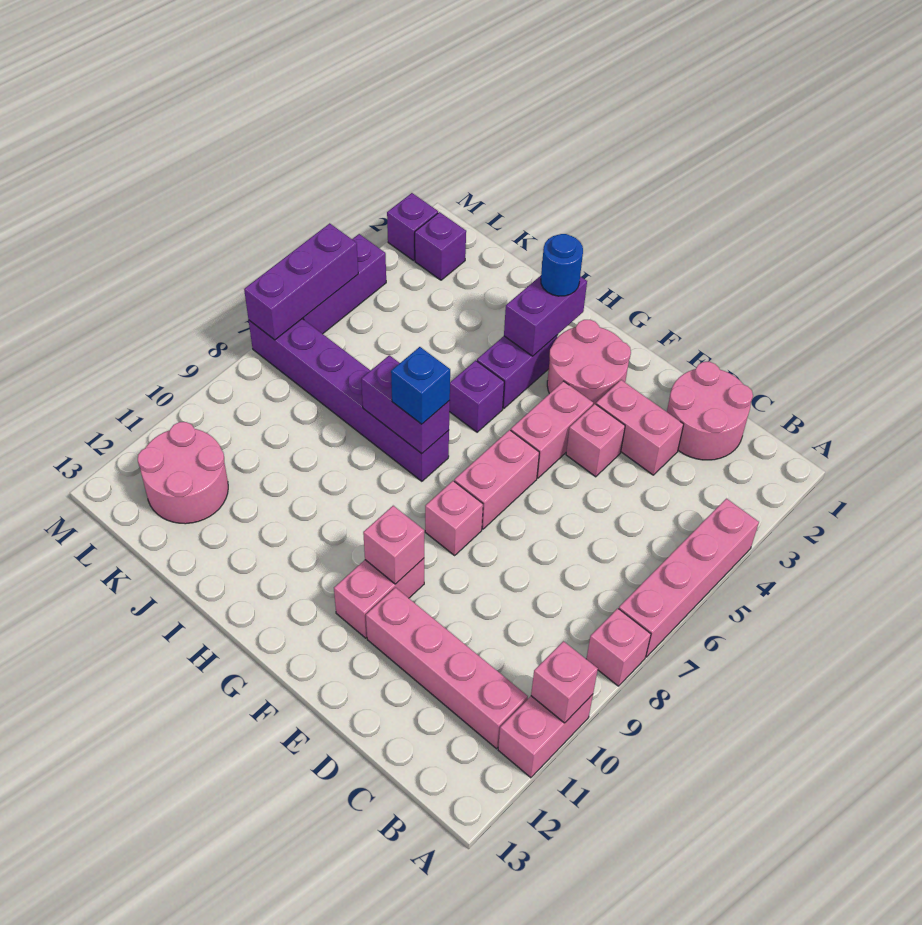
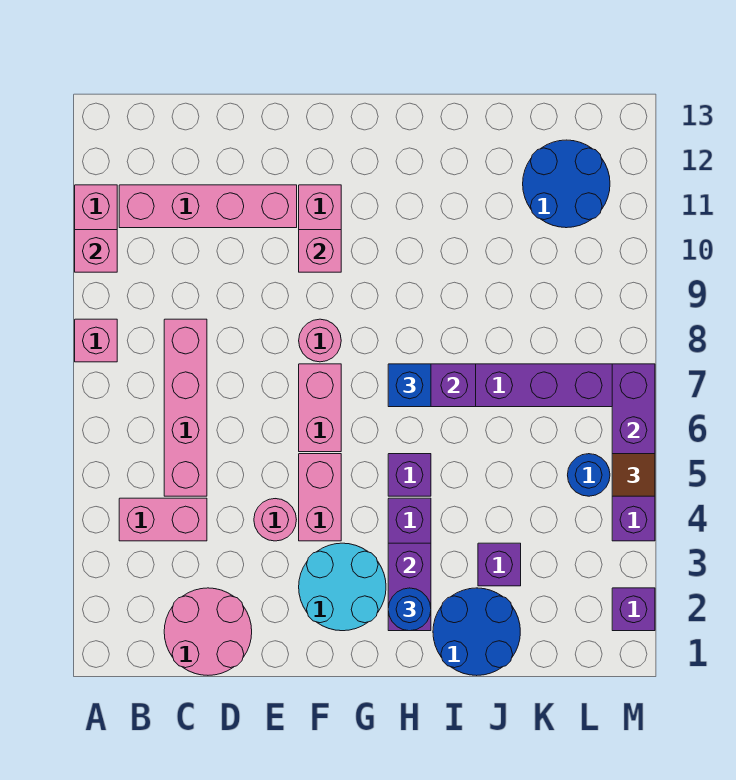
pink 1x4 brick [619,499,759,657] -> pink 1x4 brick moved to [164,319,207,496]
pink 1x2 brick [596,380,684,475] -> pink 1x2 brick moved to [119,498,207,541]
pink 1x1 brick [566,404,625,477] -> pink 1x1 round brick [254,499,296,541]
pink 2x2 round brick [547,320,631,405] -> cyan 2x2 round brick [299,543,386,631]
pink 1x1 brick [425,481,483,555] -> pink 1x1 round brick [299,319,341,362]
none -> blue 2x2 round brick [433,588,520,676]
pink 2x2 round brick [138,422,228,524] -> blue 2x2 round brick [523,140,610,228]
purple 1x1 brick [415,212,466,280] -> purple 1x1 brick moved to [478,543,521,586]
none -> blue 1x1 round brick [568,454,610,496]
none -> brown 1x1 tile [612,454,655,496]

